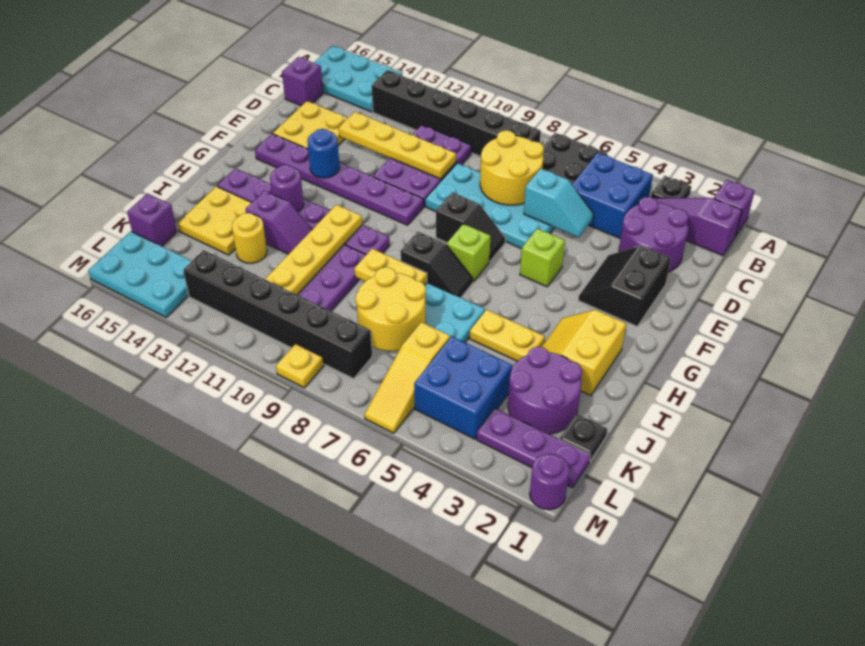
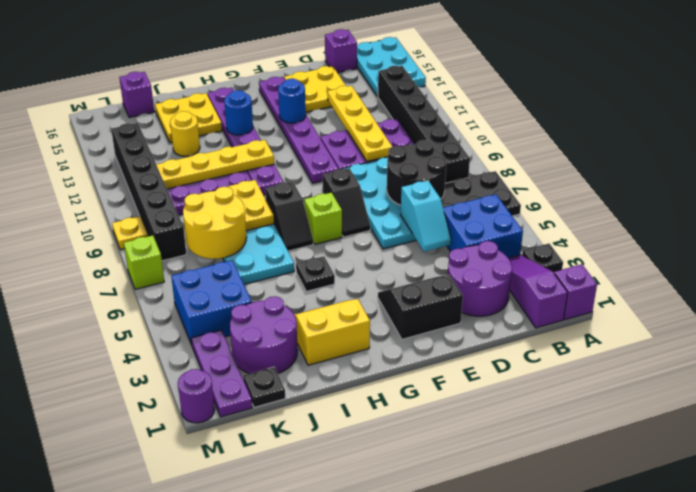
yellow 2x2 round brick [480,130,544,205] -> black 2x2 round brick [387,140,446,205]
lime 1x1 brick [520,228,565,287] -> lime 1x1 brick moved to [124,236,164,289]
none -> black 1x1 plate [296,256,335,291]
purple 1x1 round brick [270,165,304,212] -> blue 1x1 round brick [224,90,253,135]
yellow 1x2 plate [470,310,545,361] -> none
purple 1x2 slope [246,191,312,254] -> none
yellow 1x3 slope [365,322,450,433] -> none
cyan 2x3 plate [88,231,192,317] -> none

